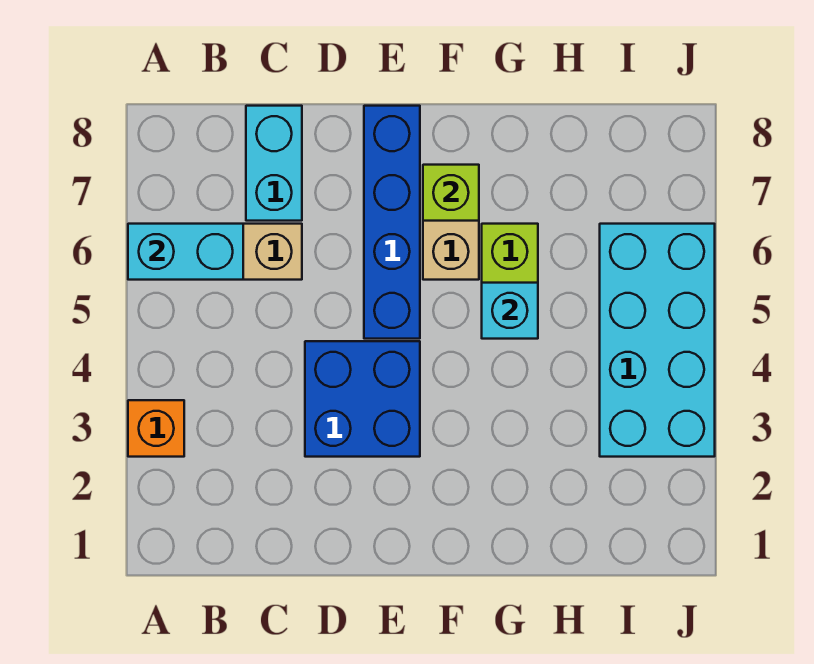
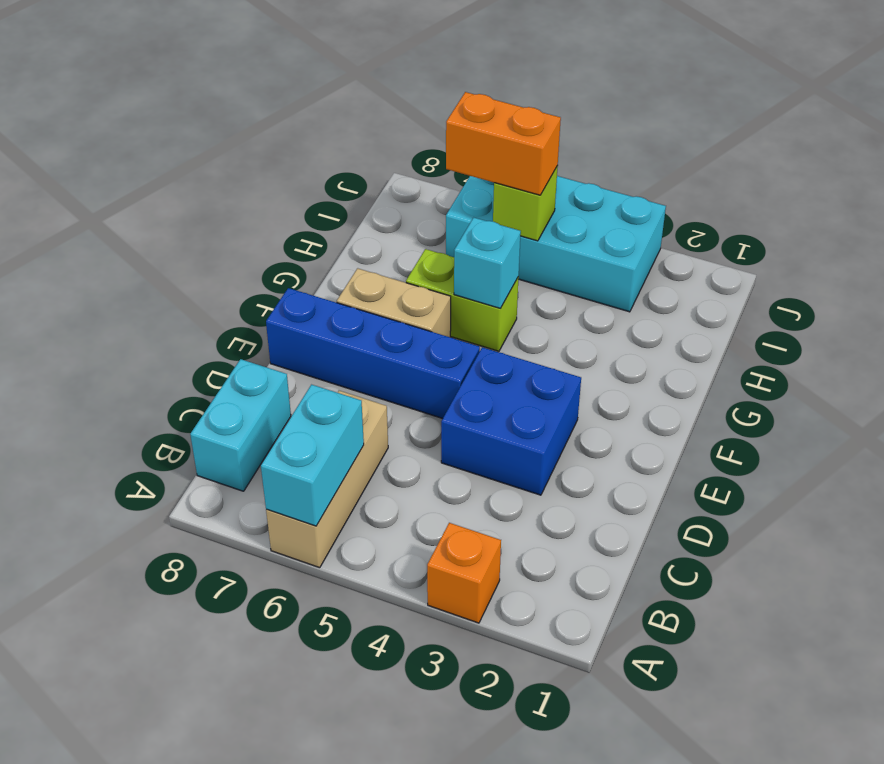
cyan 1x2 brick [246,106,302,221] -> cyan 1x2 brick turned to [190,359,291,491]
lime 1x1 brick [423,165,479,221] -> lime 1x1 brick moved to [493,166,558,241]
none -> orange 1x2 brick [446,92,561,195]

